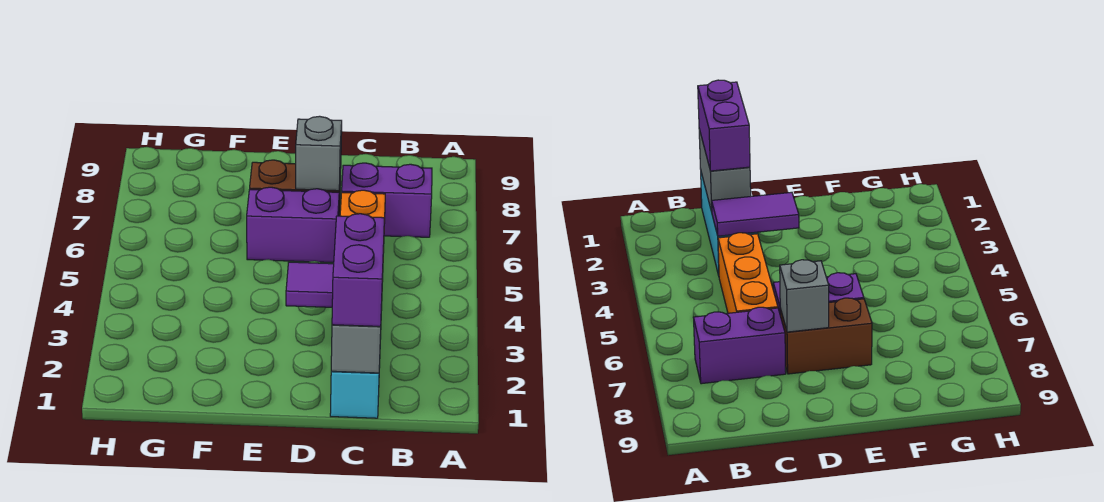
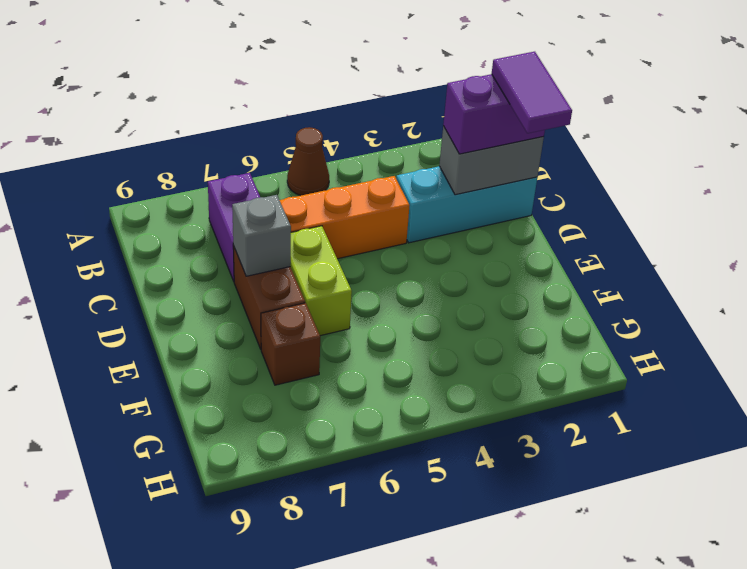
none -> brown 1x1 cone [287,127,329,196]
purple 1x2 tile [286,262,334,307] -> purple 1x2 tile moved to [492,52,572,133]
purple 1x2 brick [247,187,339,263] -> lime 1x2 brick [290,226,352,336]
none -> brown 1x1 brick [261,303,320,385]

